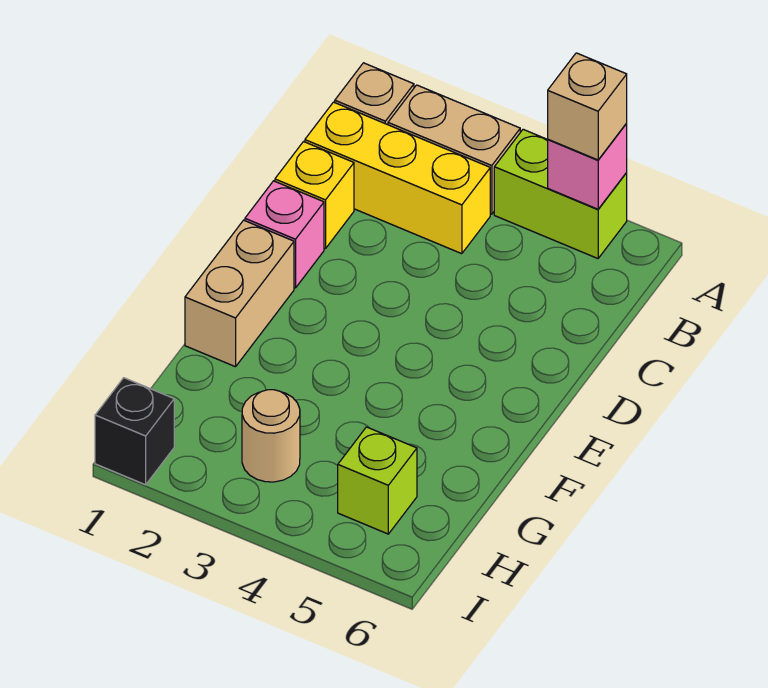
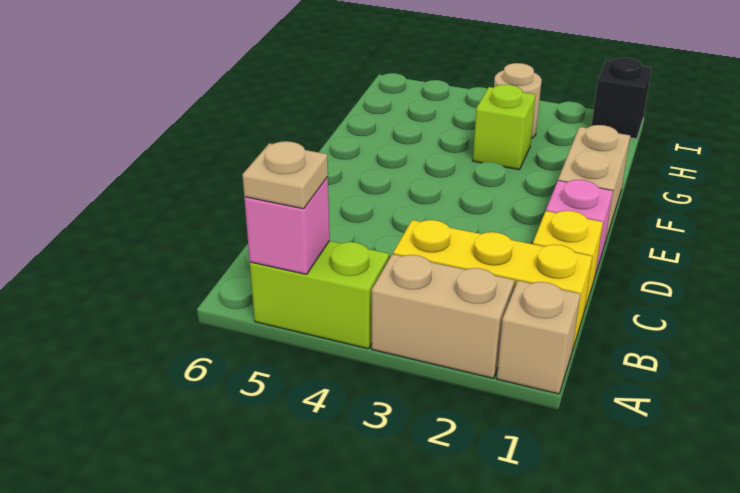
tan 1x1 brick [548,53,627,160] -> tan 1x1 plate [242,141,328,209]
lime 1x1 brick [338,427,417,534] -> lime 1x1 brick moved to [473,84,535,170]

